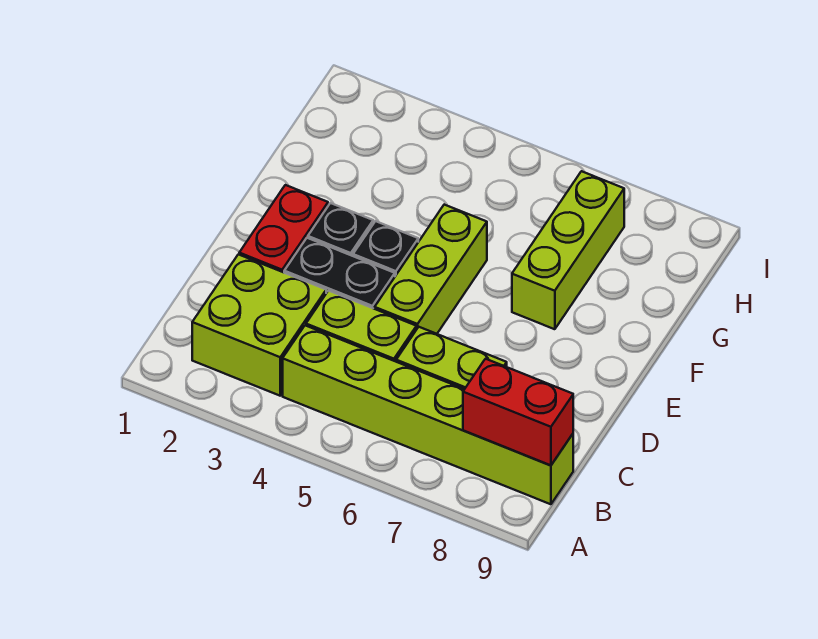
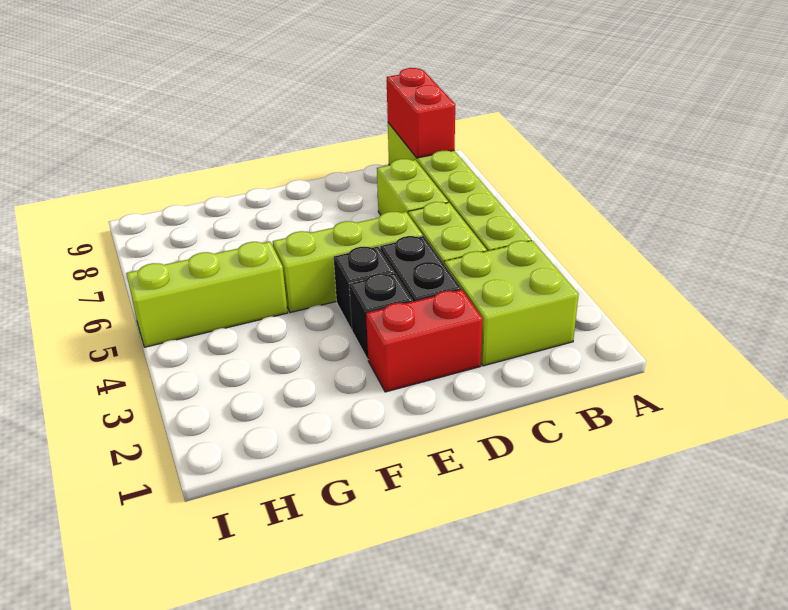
lime 1x3 brick [512,171,624,329] -> lime 1x3 brick moved to [126,242,288,347]

